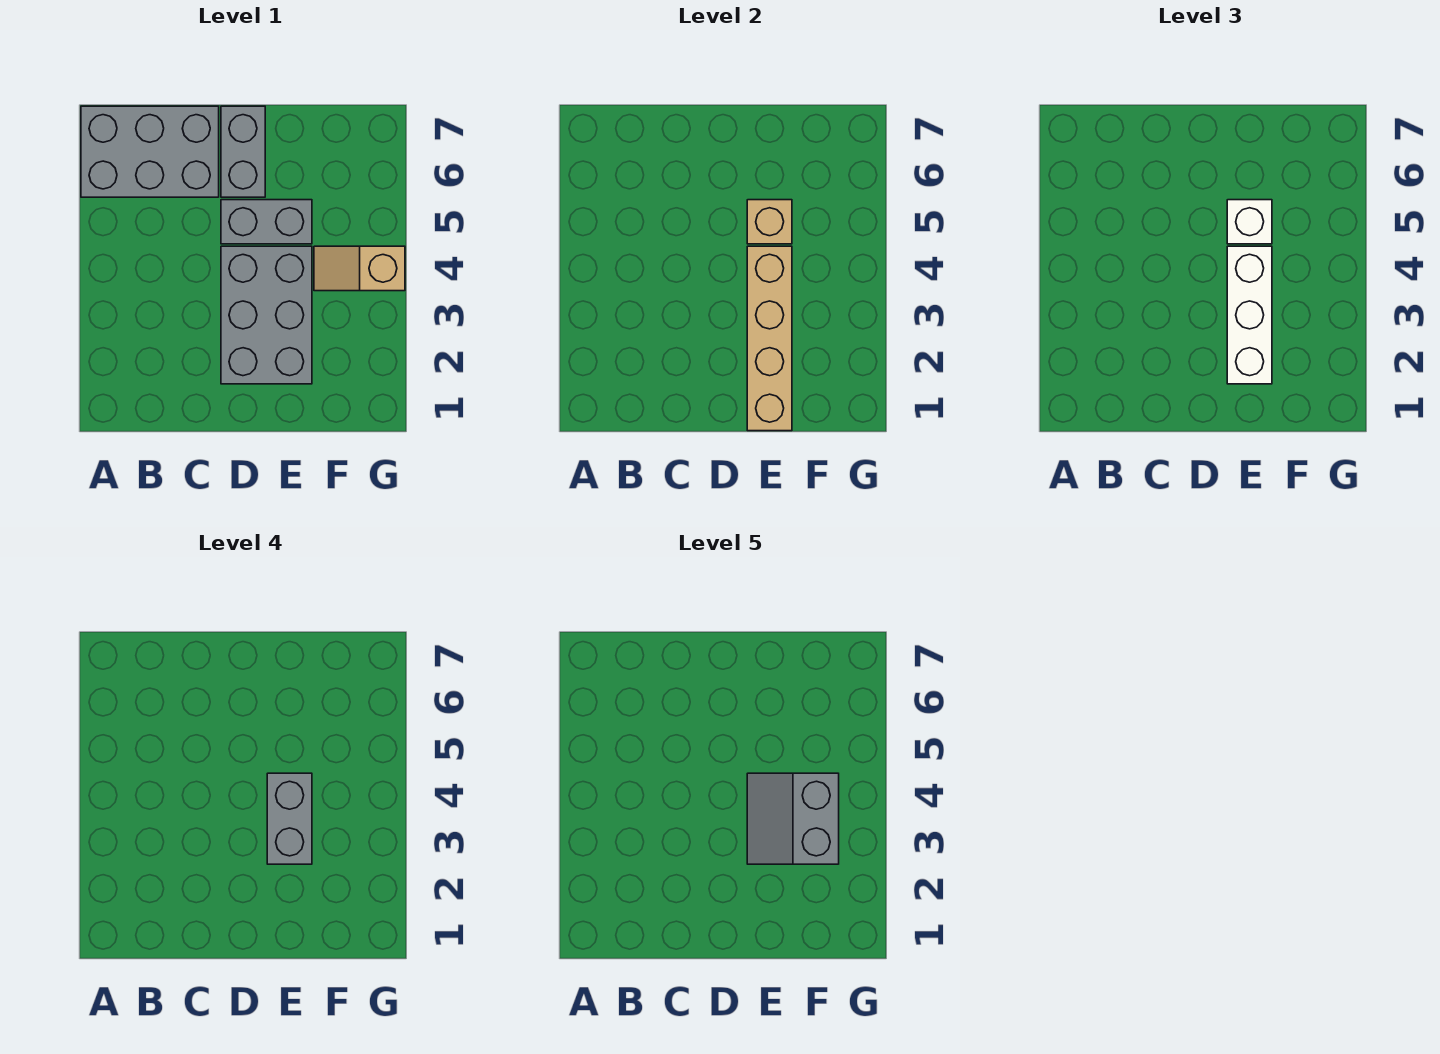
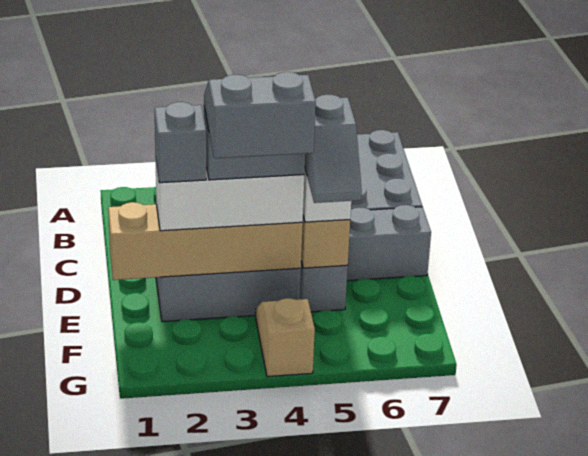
none -> grey 1x1 brick [155,102,206,183]
none -> grey 1x2 slope [305,95,362,203]

